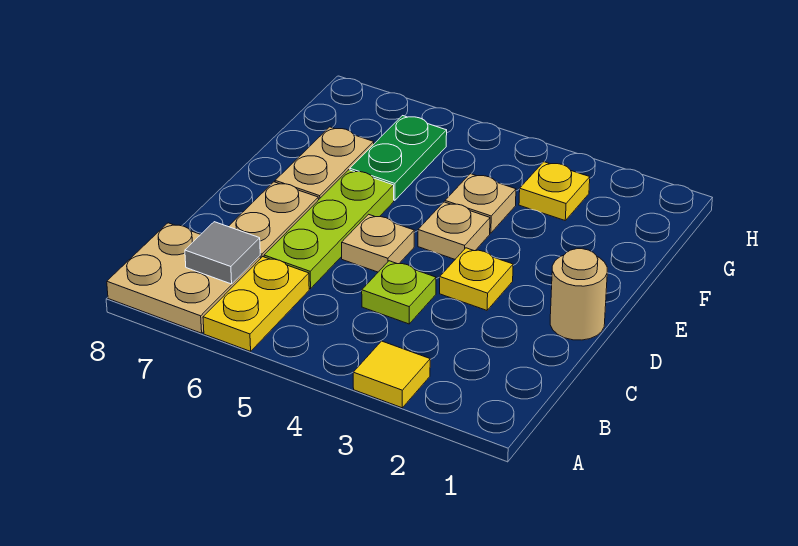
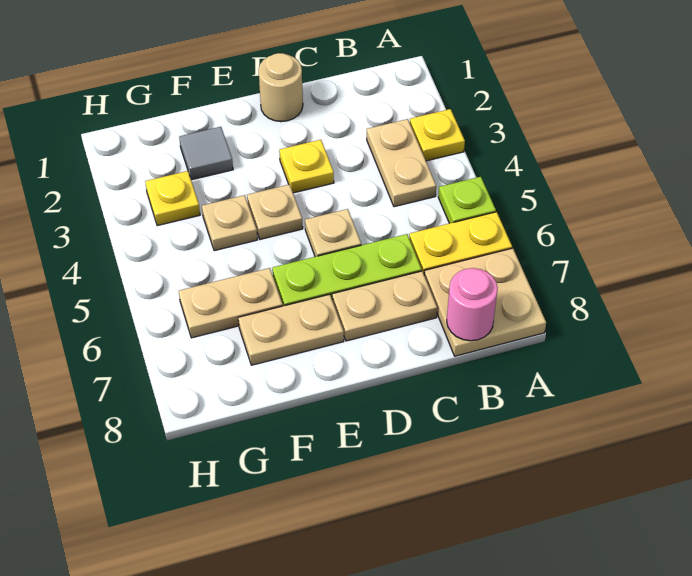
yellow 1x1 tile [353,341,430,408] -> yellow 1x1 plate [410,109,465,161]
none -> tan 1x2 plate [367,119,436,207]
grey 1x1 tile [185,222,260,284] -> grey 1x1 tile moved to [179,127,233,180]
none -> pink 1x1 round brick [447,268,498,341]
lime 1x1 plate [362,261,436,324] -> lime 1x1 plate moved to [438,177,496,223]
green 1x2 plate [350,116,447,200] -> tan 1x2 plate [179,268,283,338]

